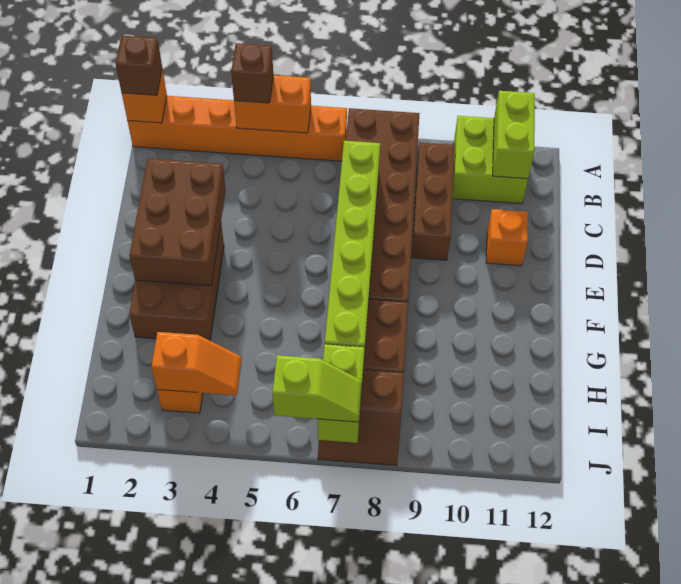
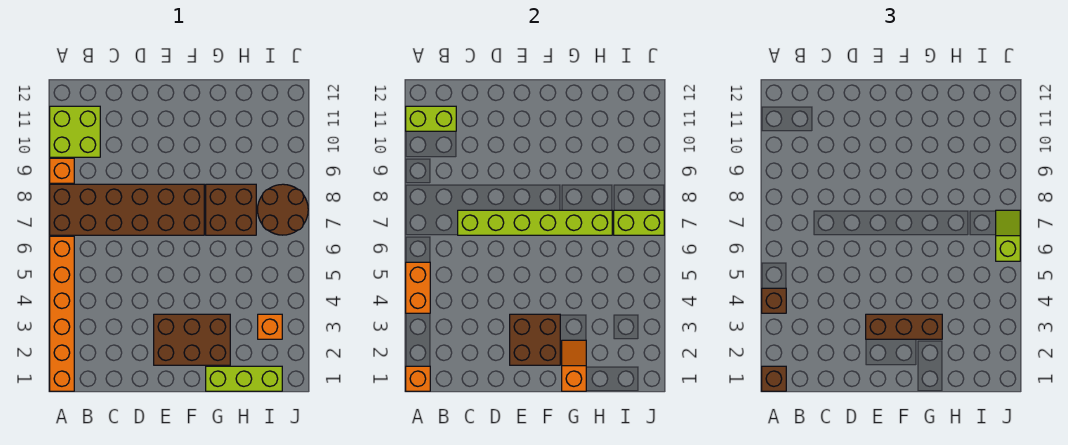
brown 1x3 brick [412,143,455,260] -> brown 1x3 brick moved to [866,314,942,339]
brown 2x3 brick [129,159,226,286] -> brown 2x2 brick [510,314,560,365]
orange 1x1 brick [486,209,528,266] -> orange 1x1 brick moved to [50,158,74,183]
none -> lime 1x3 brick [206,366,282,391]
orange 1x2 slope [151,332,241,395] -> orange 1x2 slope moved to [562,340,586,391]
brown 2x2 slope [318,370,404,466] -> brown 2x2 round brick [258,184,308,235]

